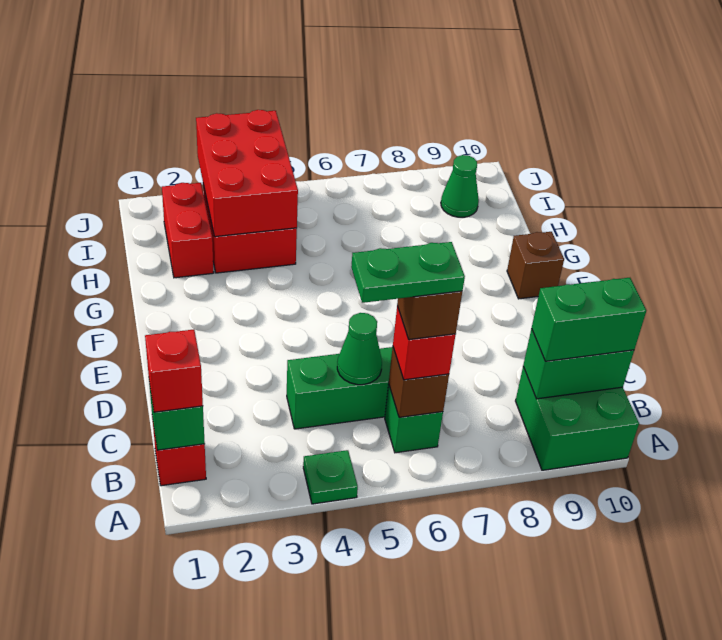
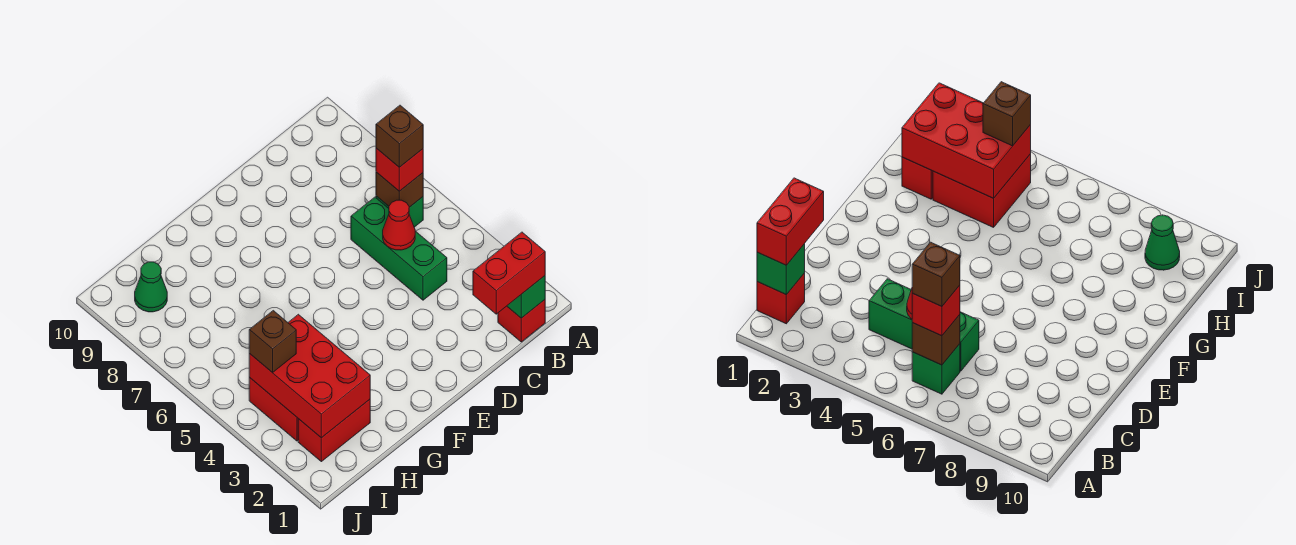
green 1x1 plate [303,450,358,504] -> none
green 2x2 brick [516,367,639,470] -> none
red 1x1 brick [145,330,203,412] -> red 1x2 brick [473,232,545,314]
green 1x2 plate [351,242,465,303] -> none
green 1x2 brick [523,329,634,399] -> none
green 1x2 brick [532,278,646,361] -> none
green 1x1 cone [337,313,382,385] -> red 1x1 cone [383,200,415,250]
brown 1x1 brick [507,232,564,299] -> brown 1x1 brick moved to [249,311,296,373]
red 2x3 brick [196,110,298,237] -> red 2x3 brick turned to [249,314,370,438]

